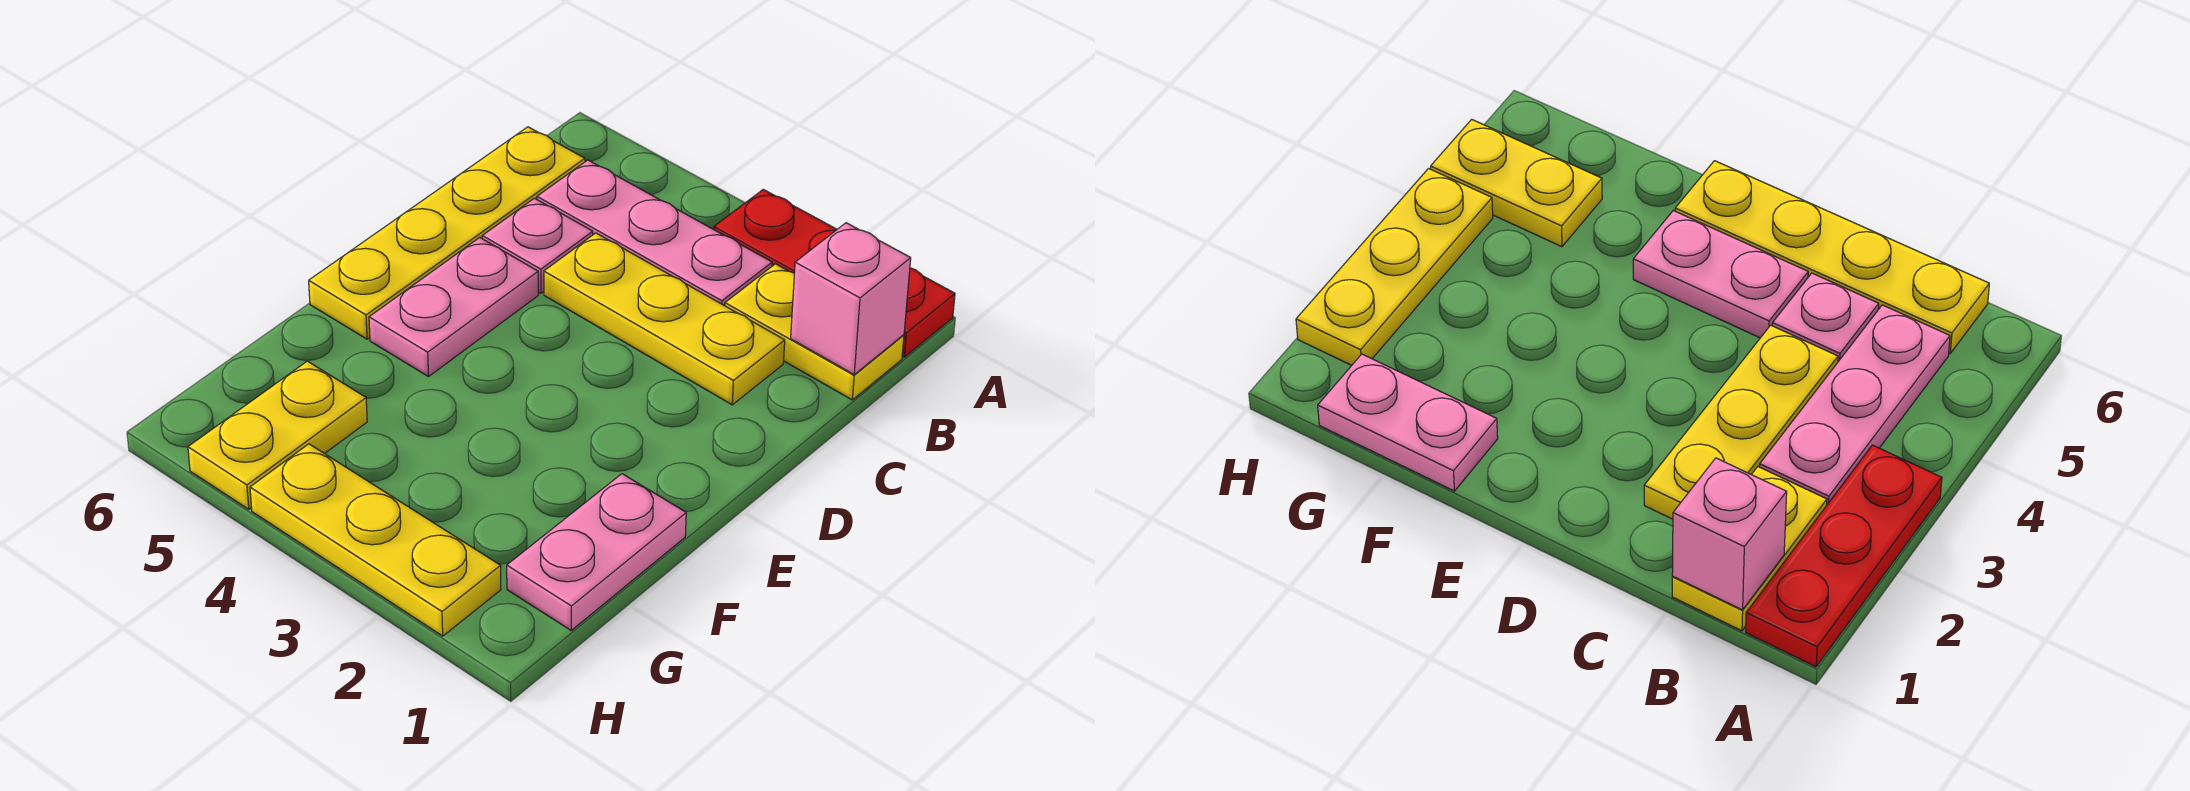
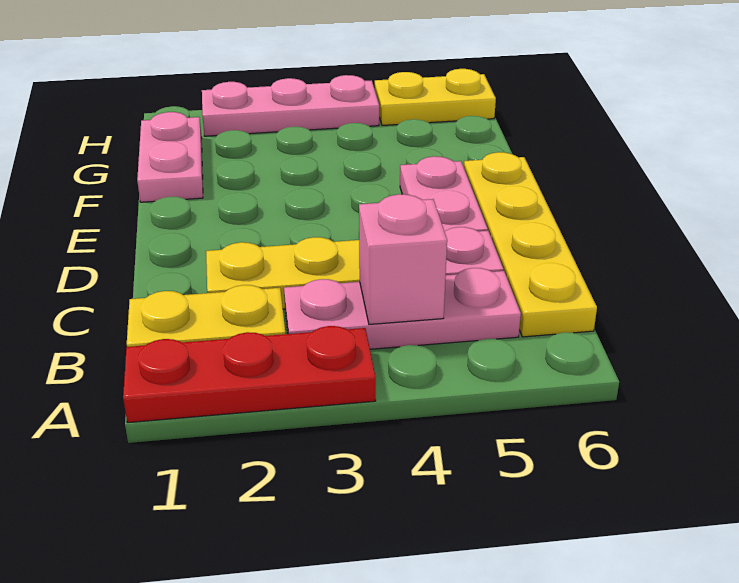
pink 1x1 brick [791,223,911,374] -> pink 1x1 brick moved to [359,194,447,324]
yellow 1x2 plate [188,361,367,509] -> yellow 1x2 plate turned to [375,69,496,125]
yellow 1x3 plate [250,444,501,636] -> pink 1x3 plate [202,75,379,136]

